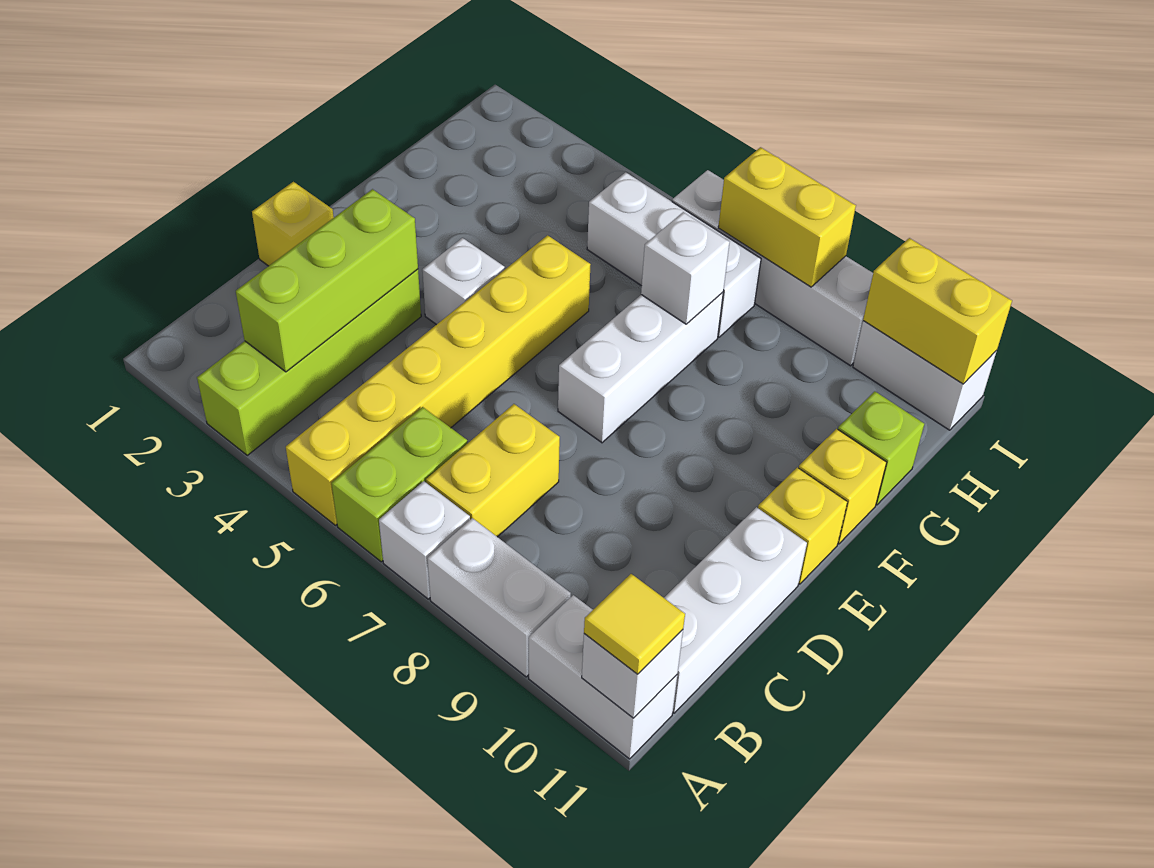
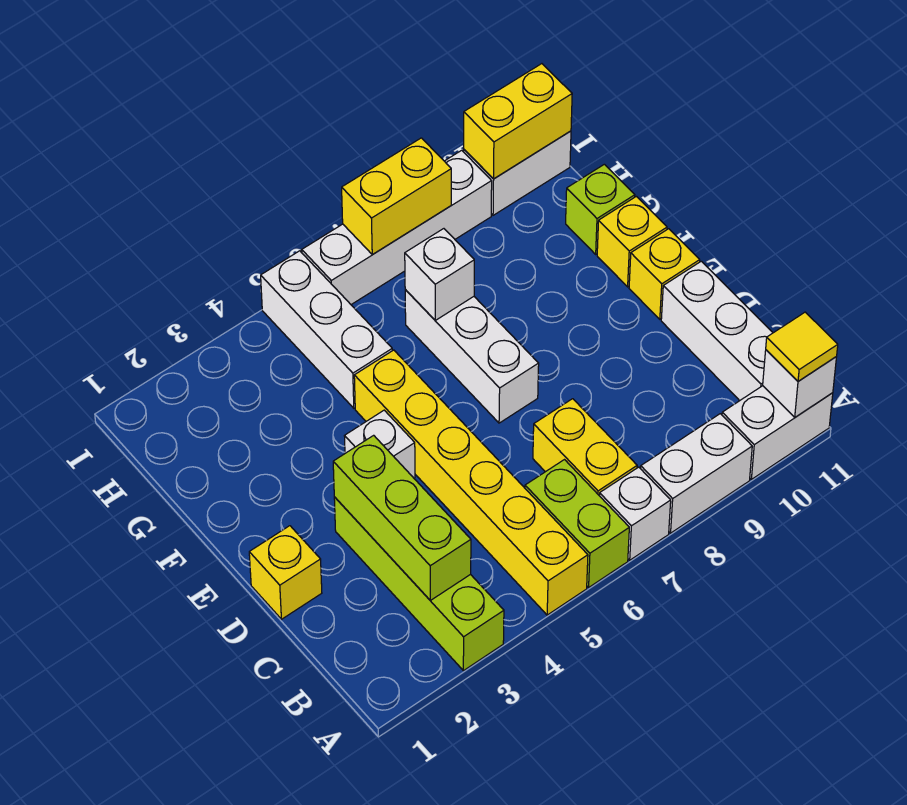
white 1x3 brick [587,172,761,337] -> white 1x3 brick turned to [261,251,392,408]

